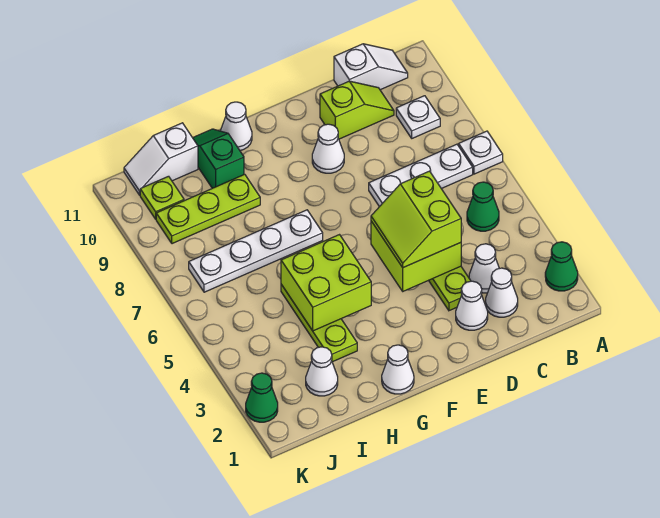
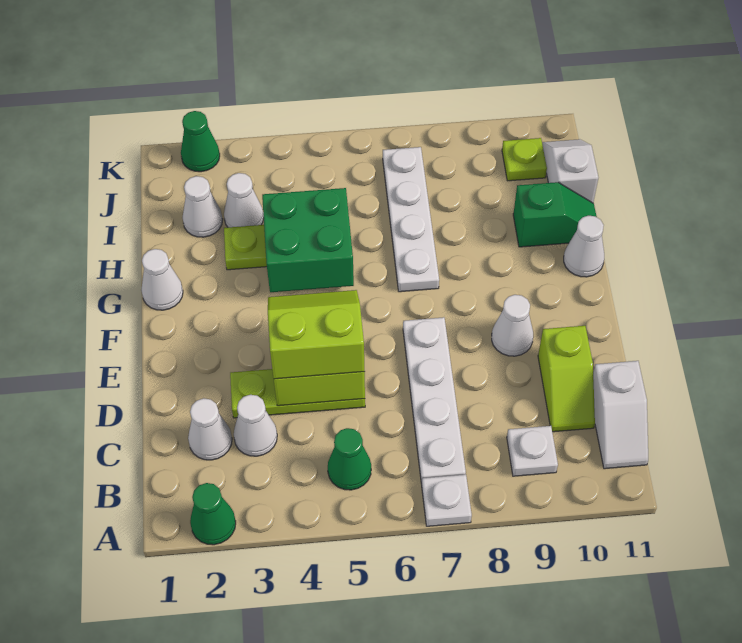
white 1x3 plate [369,144,473,207] -> white 1x4 plate [403,317,466,484]
white 1x1 cone [456,281,488,330] -> white 1x1 cone moved to [224,173,264,227]
lime 2x2 brick [281,235,371,331] -> green 2x2 brick [262,188,354,292]
lime 1x3 plate [156,174,260,244] -> none

